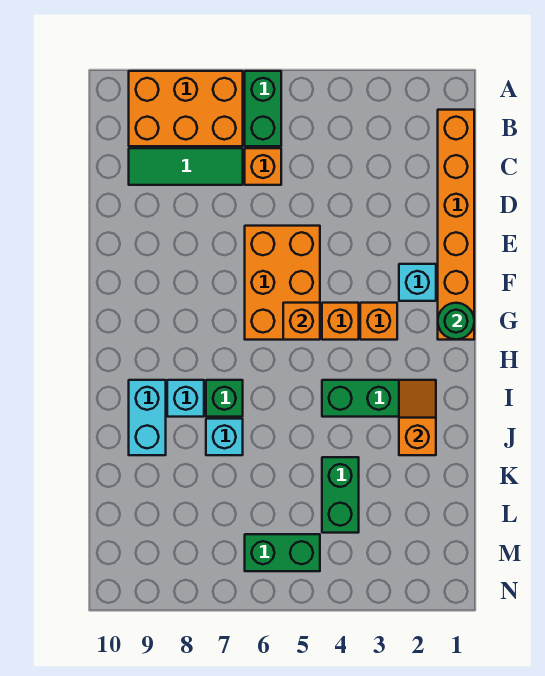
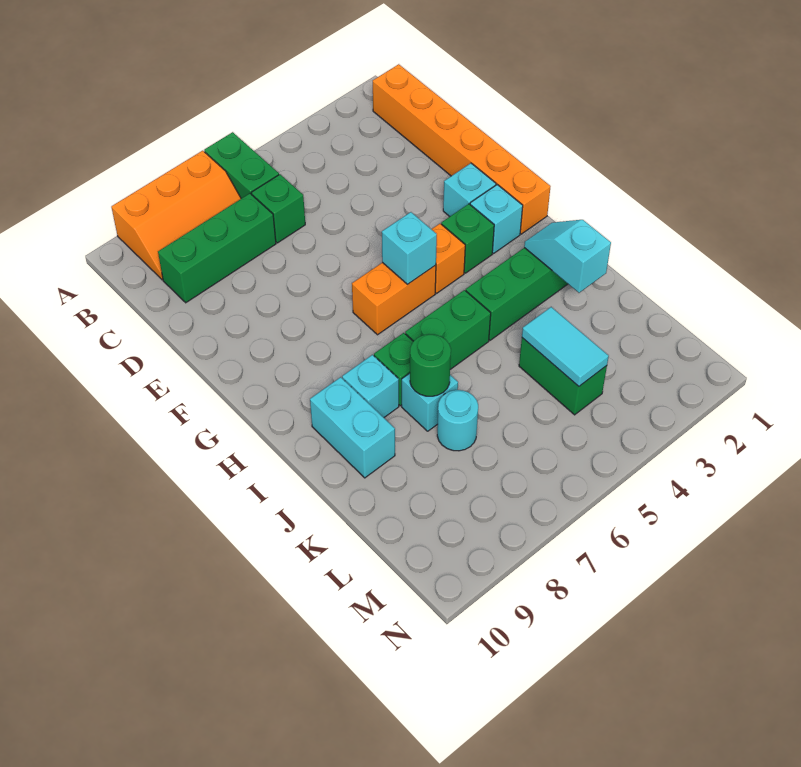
orange 2x3 brick [129,71,243,146] -> orange 2x3 slope [111,151,241,280]
orange 1x1 brick [245,148,281,185] -> green 1x1 brick [252,174,305,243]
green 1x3 tile [129,148,243,185] -> green 1x3 brick [158,193,276,303]
orange 2x3 brick [245,226,320,340] -> orange 1x2 brick [352,262,436,335]
green 1x1 round brick [438,303,474,340] -> green 1x1 round brick moved to [410,334,451,396]
none -> cyan 1x1 brick [470,185,523,253]
orange 1x1 brick [360,303,397,340] -> green 1x1 brick [441,204,494,273]
orange 1x1 brick [283,303,320,340] -> cyan 1x1 brick [382,212,437,285]
orange 1x2 slope [399,380,436,455] -> cyan 1x2 slope [524,220,611,293]
none -> cyan 1x2 tile [522,307,609,386]
none -> cyan 1x1 round brick [437,390,478,451]
green 1x2 brick [245,534,320,571] -> green 1x2 brick moved to [405,290,491,369]

